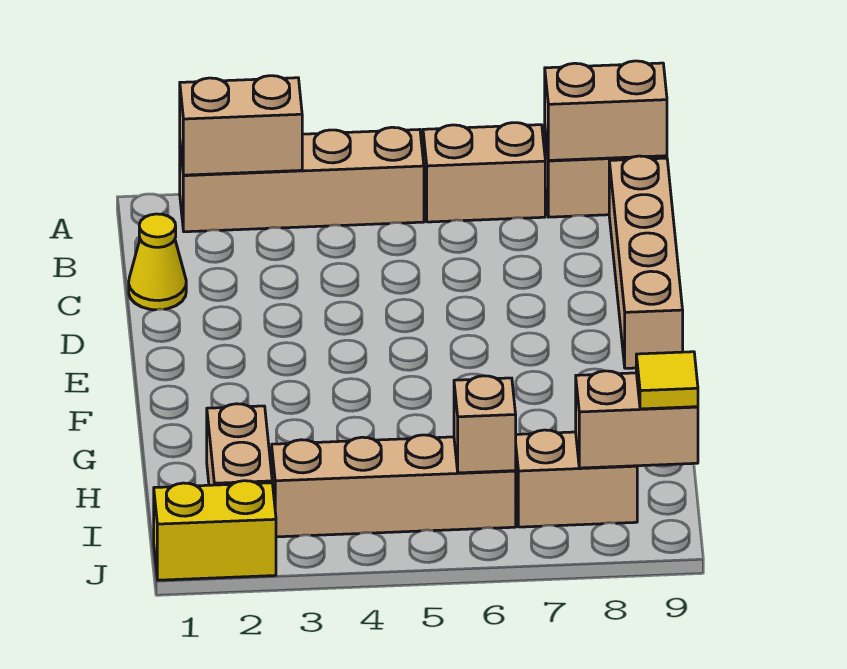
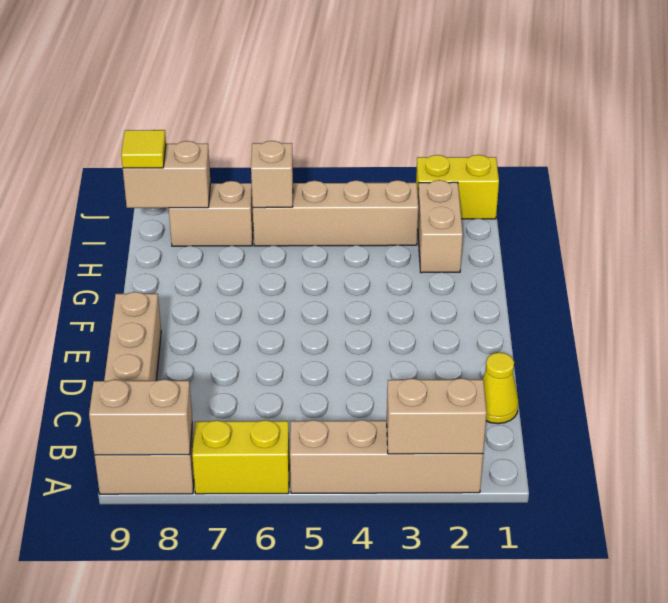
tan 1x2 brick [423,123,545,222] -> yellow 1x2 brick [192,420,289,494]

